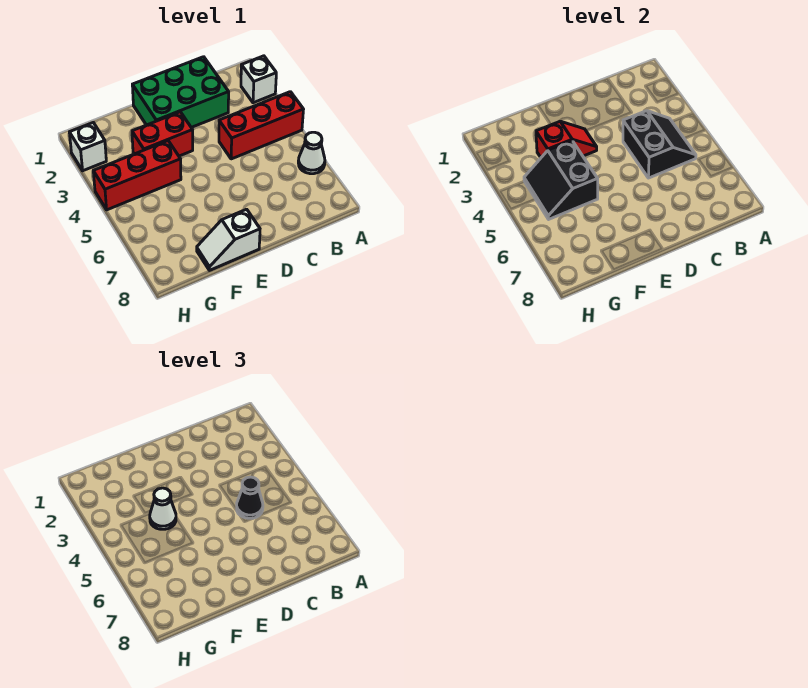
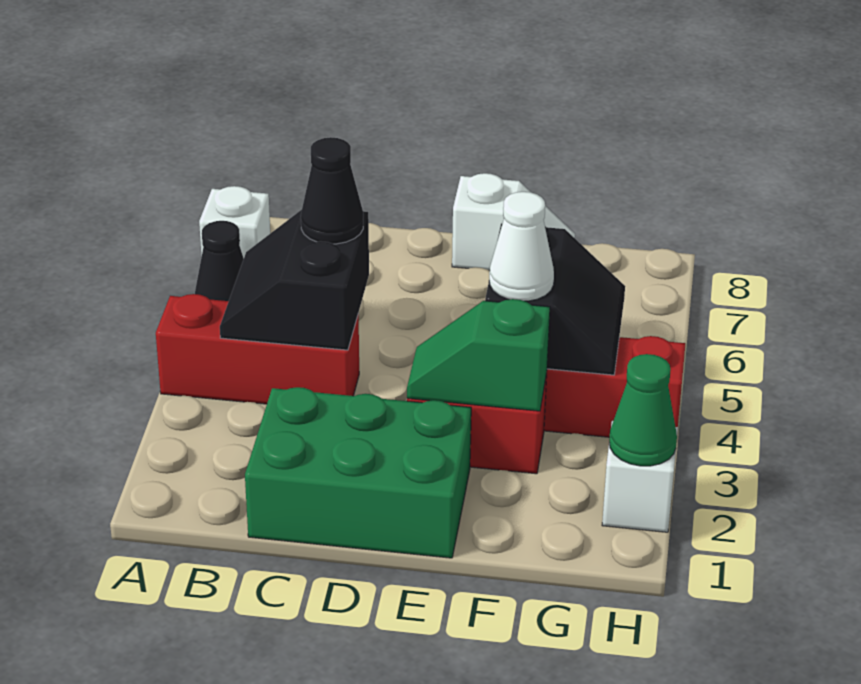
white 1x1 brick [241,56,276,103] -> white 1x1 brick moved to [199,186,270,258]
white 1x1 cone [298,132,325,174] -> black 1x1 cone [195,221,244,301]
red 1x2 slope [536,121,597,157] -> green 1x2 slope [407,299,550,411]
none -> green 1x1 cone [609,354,677,466]

